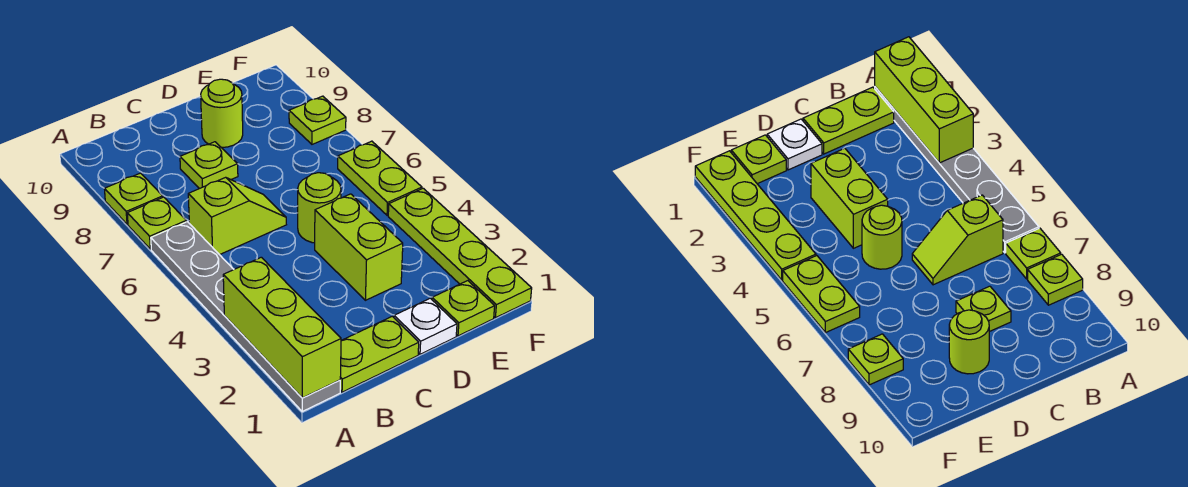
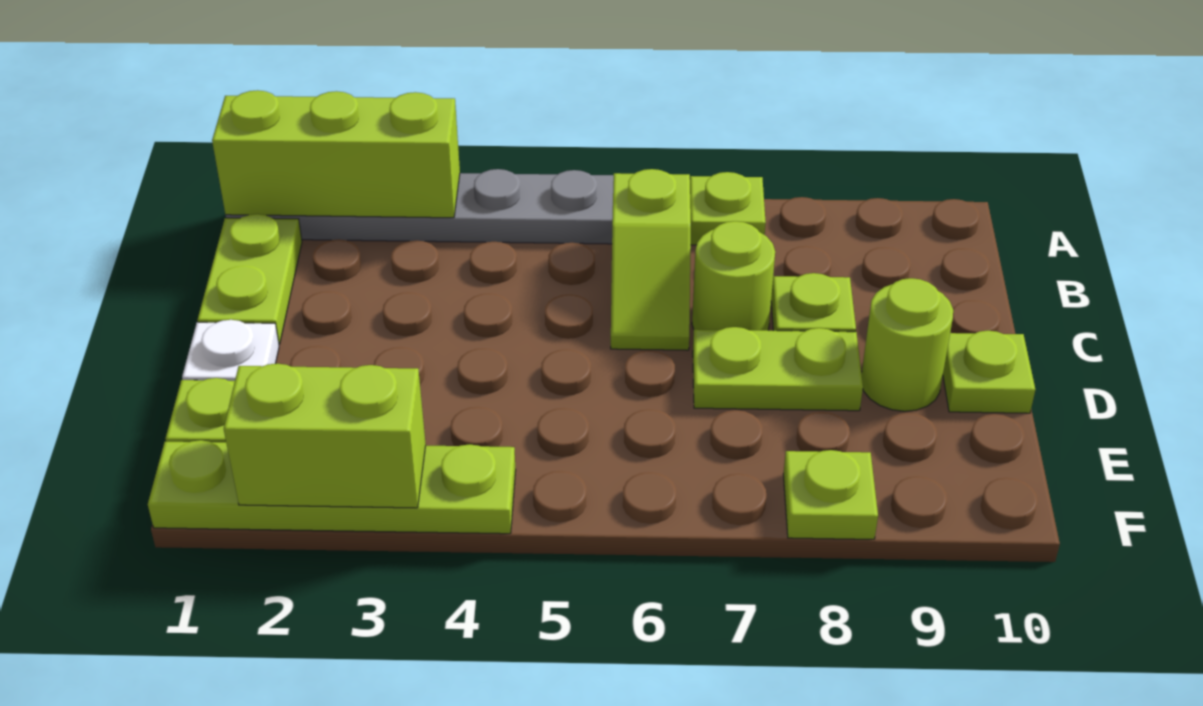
lime 1x1 plate [104,173,163,224] -> lime 1x1 plate moved to [943,330,1035,413]
lime 1x2 brick [315,194,403,300] -> lime 1x2 brick moved to [224,364,426,508]
lime 1x1 round brick [298,173,341,243] -> lime 1x1 round brick moved to [692,221,775,330]
lime 1x2 plate [338,141,422,215] -> lime 1x2 plate moved to [693,327,863,411]

